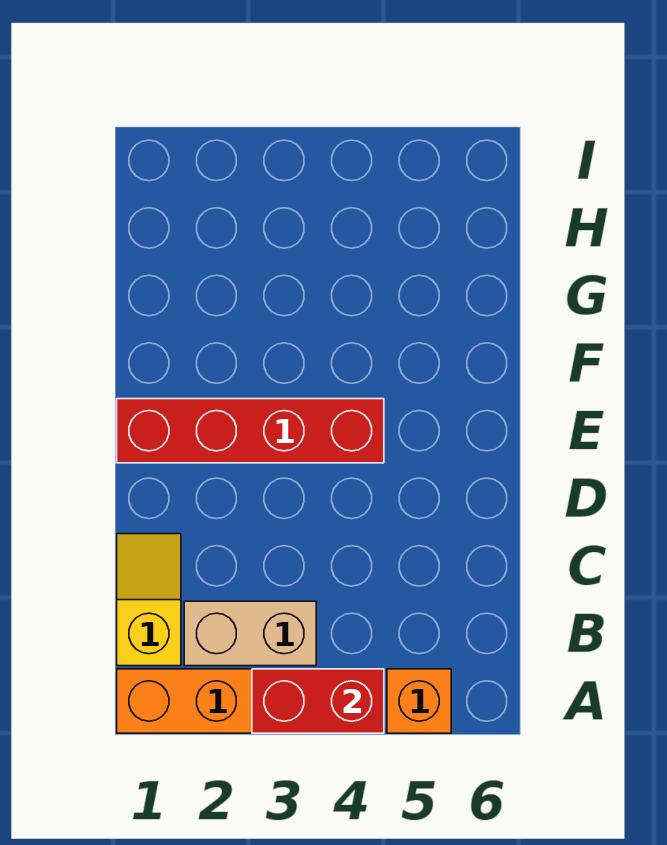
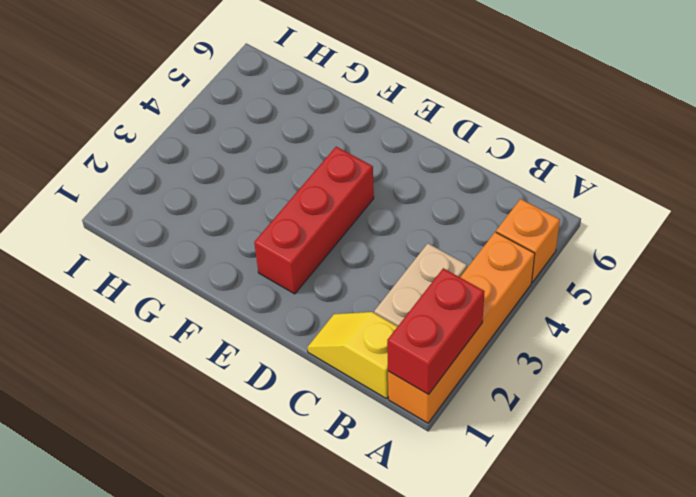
red 1x2 brick [252,669,384,733] -> red 1x2 brick moved to [387,268,485,395]
red 1x4 brick [117,399,384,463] -> red 1x3 brick [254,147,374,294]

